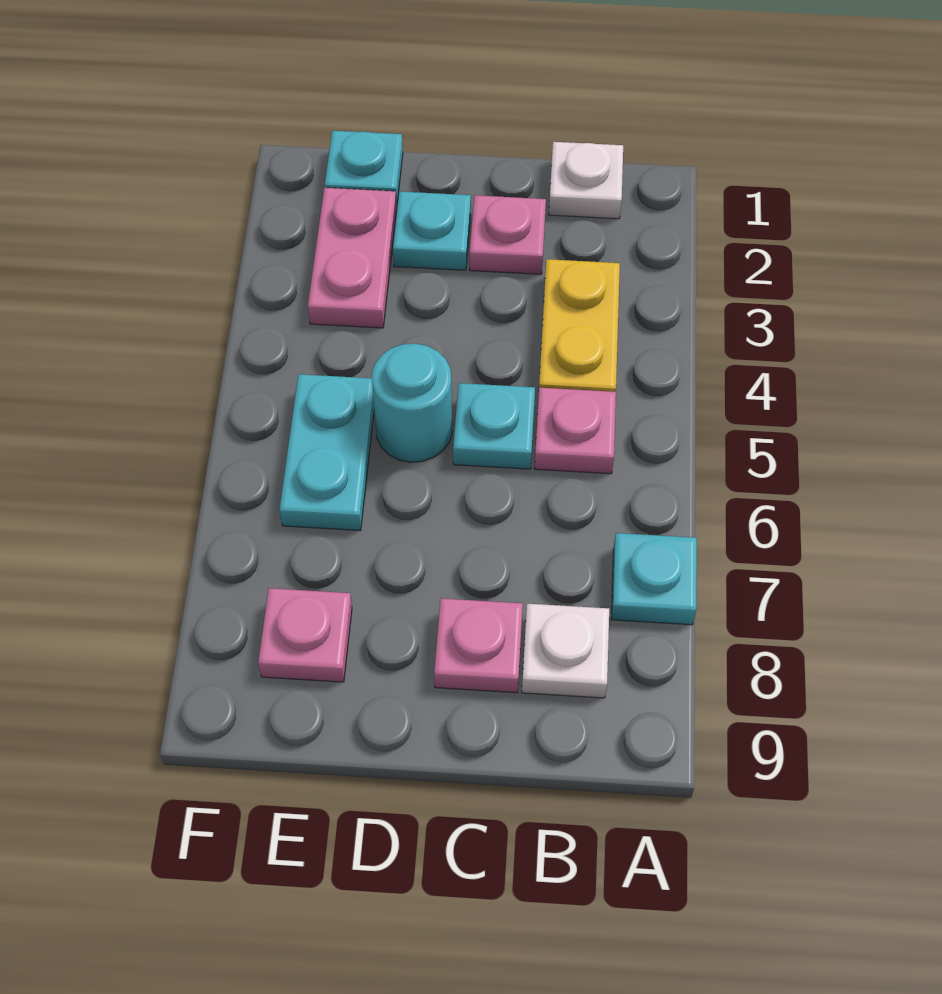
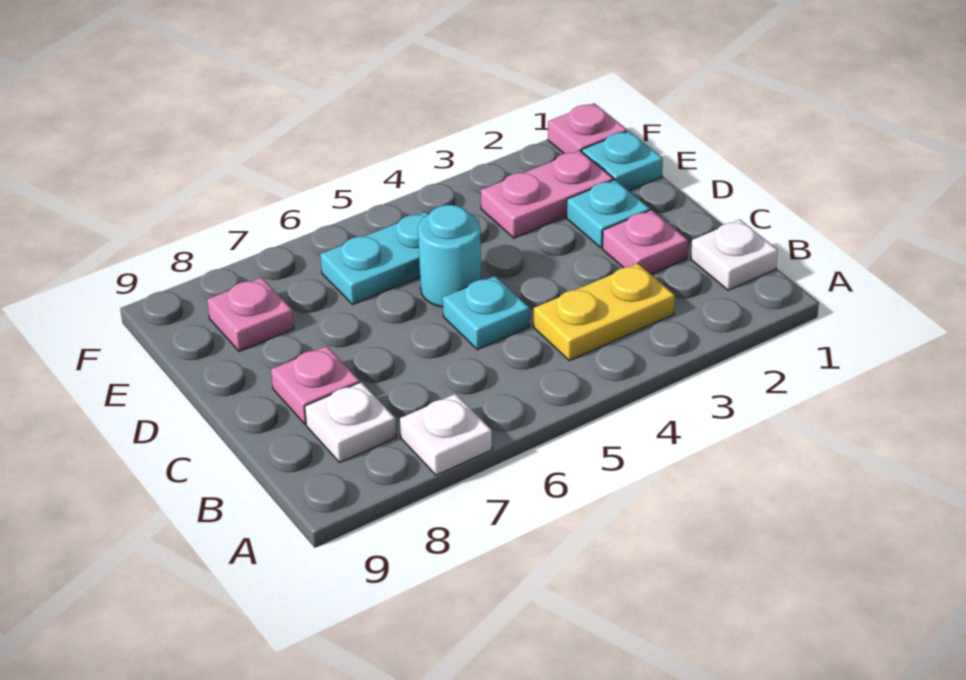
cyan 1x1 plate [611,533,697,625] -> white 1x1 plate [400,394,492,475]
pink 1x1 plate [534,388,616,474] -> pink 1x1 plate moved to [548,103,627,154]

